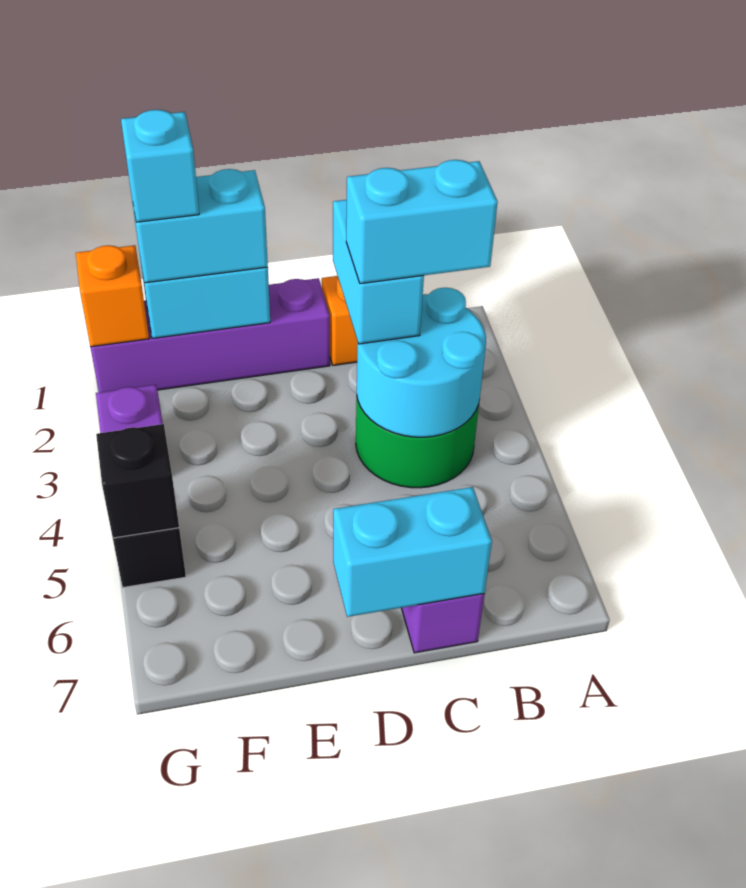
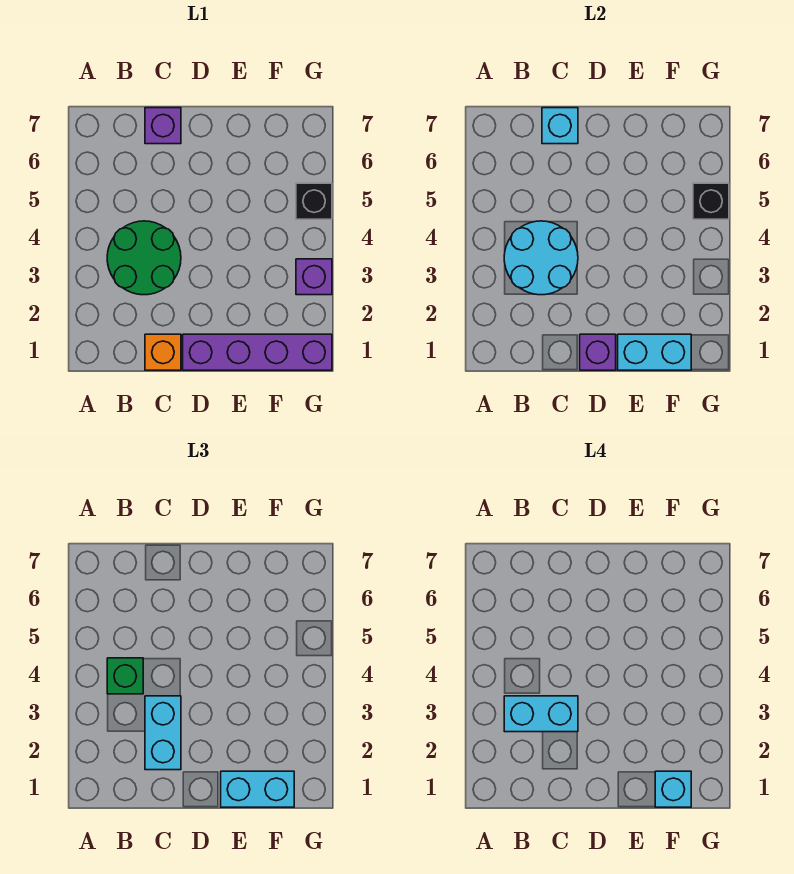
none -> green 1x1 brick [107,658,143,694]
cyan 1x2 brick [333,487,492,617] -> cyan 1x1 brick [542,108,578,144]
none -> purple 1x1 brick [580,334,616,370]
orange 1x1 brick [76,245,149,347] -> none

